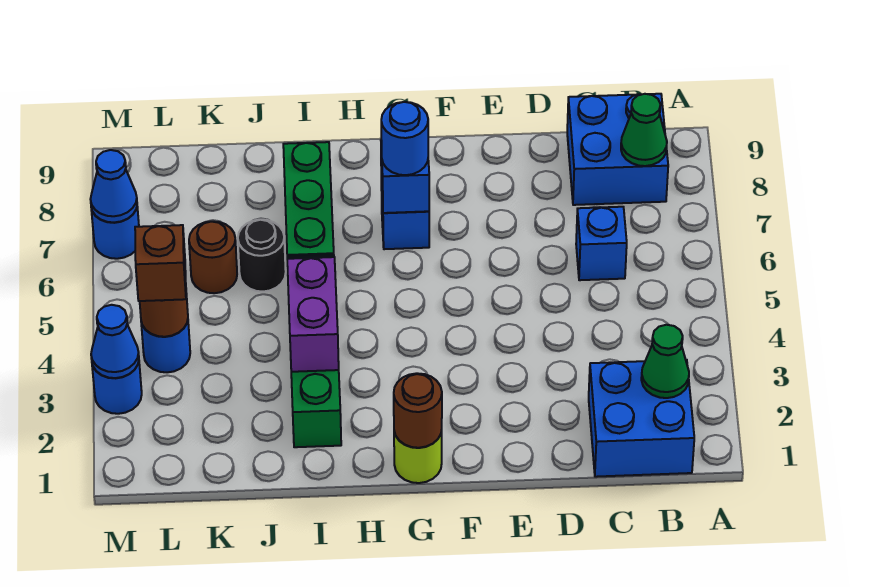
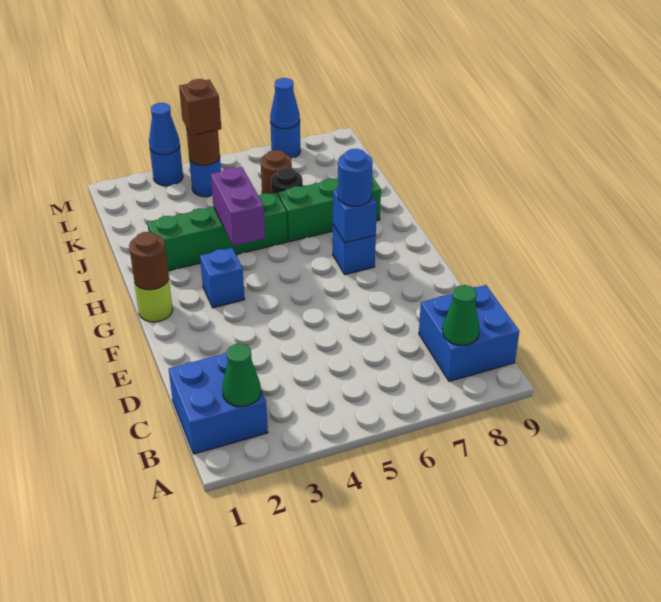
blue 1x1 brick [576,207,627,280] -> blue 1x1 brick moved to [200,248,245,308]
purple 1x2 brick [287,257,339,372] -> purple 1x2 brick turned to [211,167,265,246]

